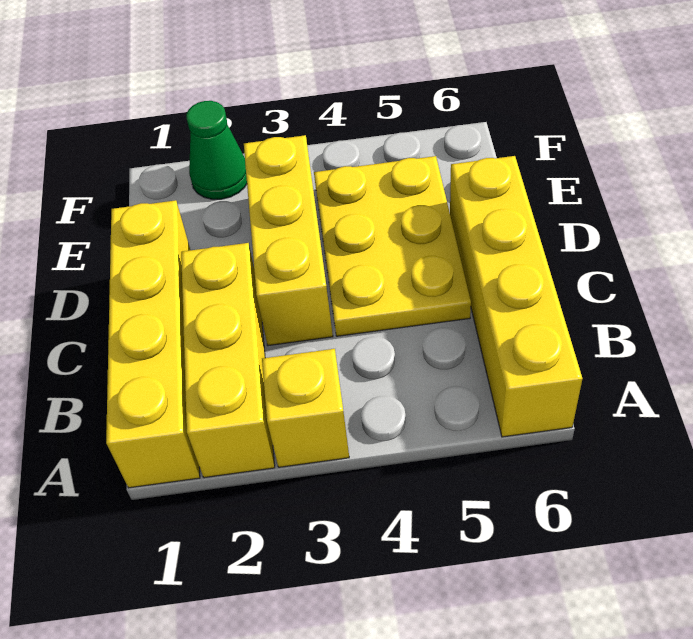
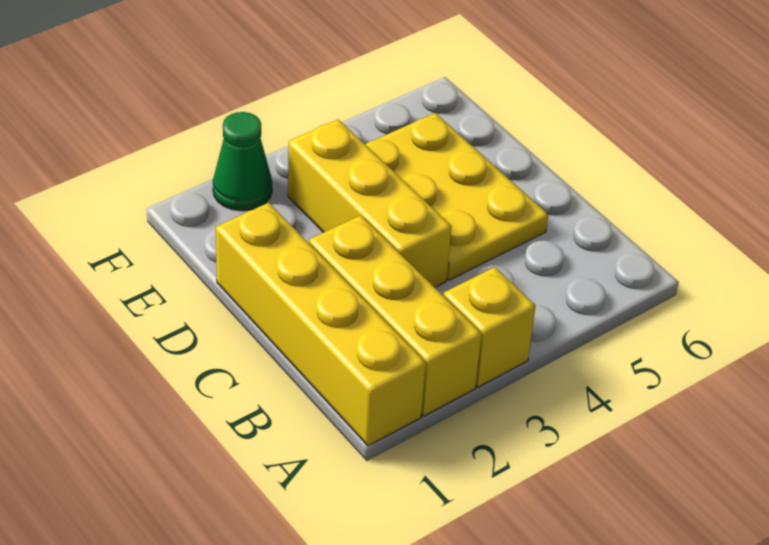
yellow 1x4 brick [450,156,582,437] -> none

